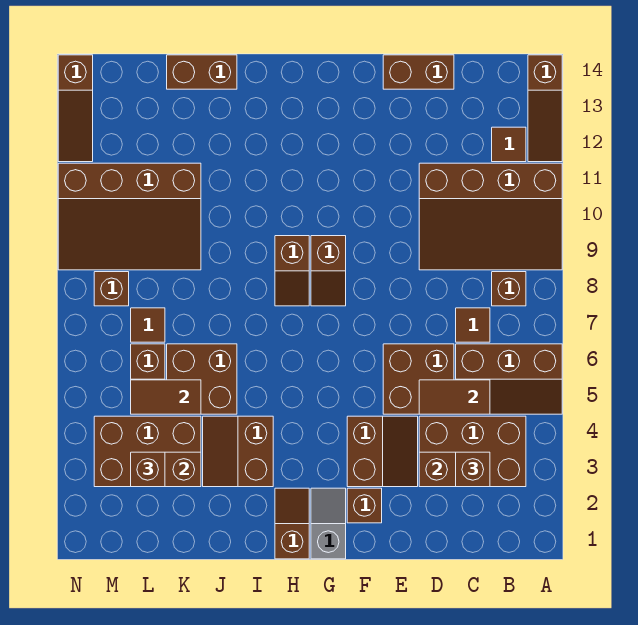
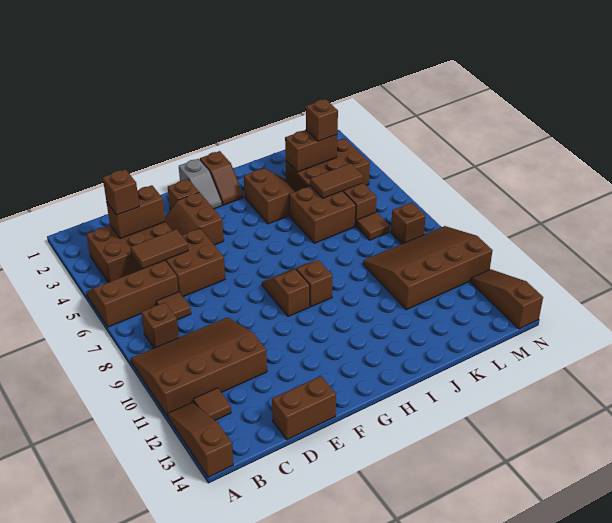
brown 1x2 brick [167,55,237,89] -> none

